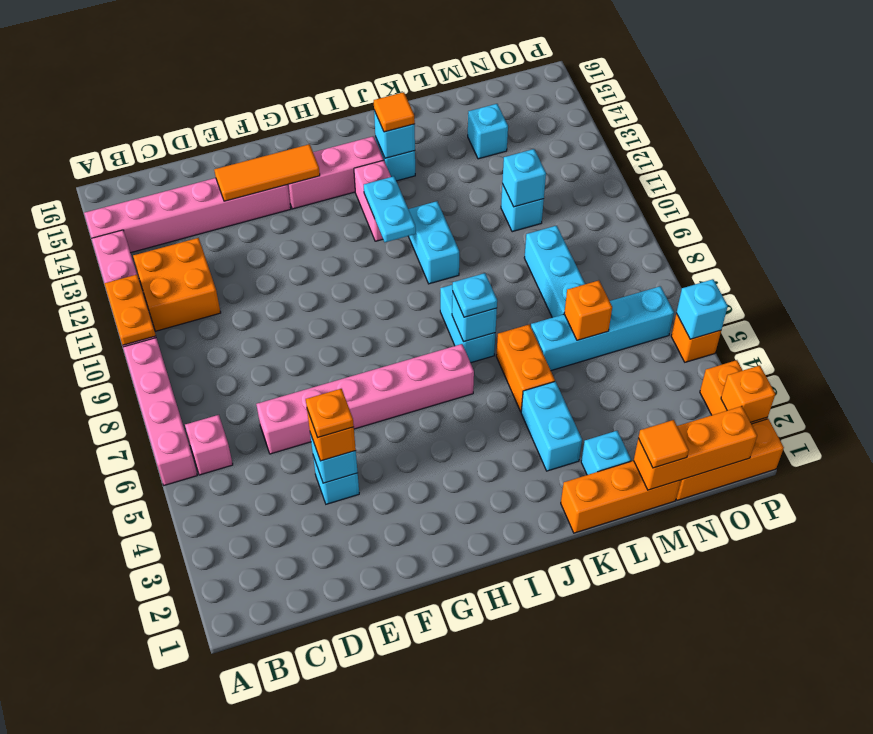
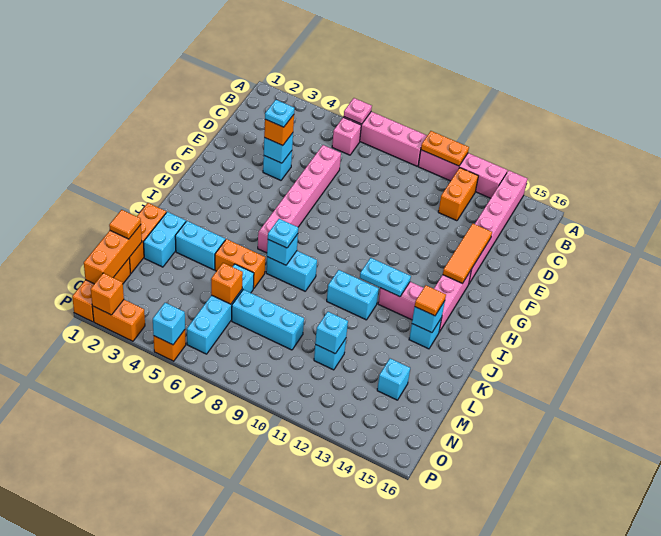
none -> pink 1x1 plate [344,98,372,124]
orange 2x2 brick [133,238,221,331] -> orange 1x2 brick [438,168,478,221]
orange 1x1 plate [306,389,354,437] -> cyan 1x1 plate [265,100,295,127]
cyan 1x1 brick [581,431,631,475] -> cyan 1x2 brick [143,212,186,267]

